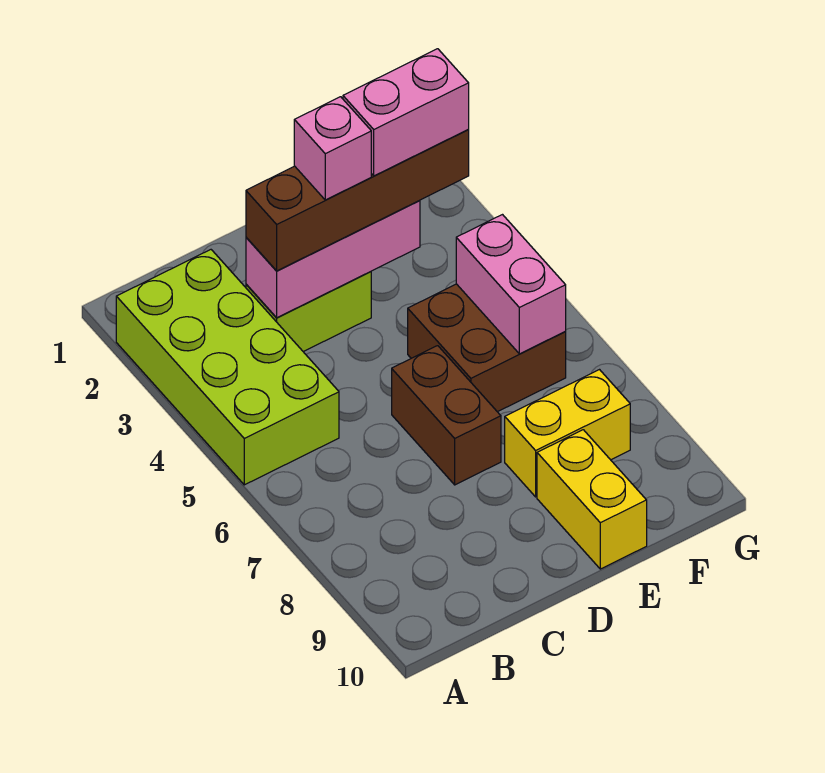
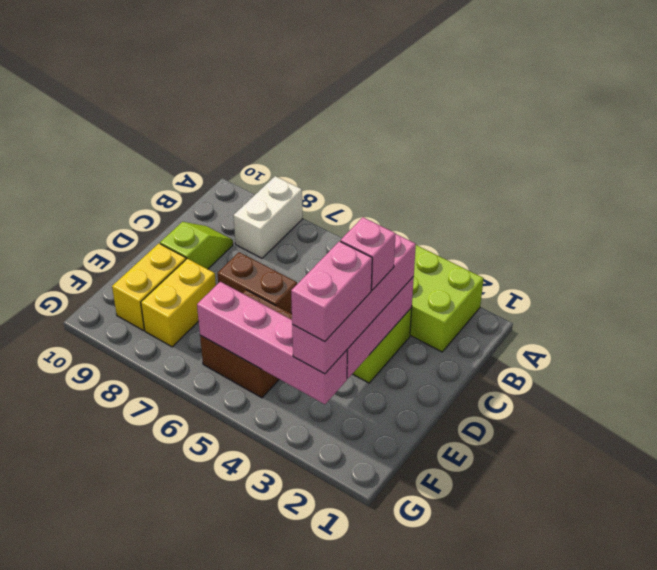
none -> white 1x2 brick [234,176,303,258]
brown 1x4 brick [246,130,469,271] -> pink 1x4 brick [292,234,416,374]
none -> lime 1x2 slope [160,222,233,269]
yellow 1x2 brick [537,430,647,569] -> yellow 1x2 brick turned to [112,244,186,331]
pink 1x2 brick [456,215,566,354] -> pink 1x4 brick [197,282,347,404]

